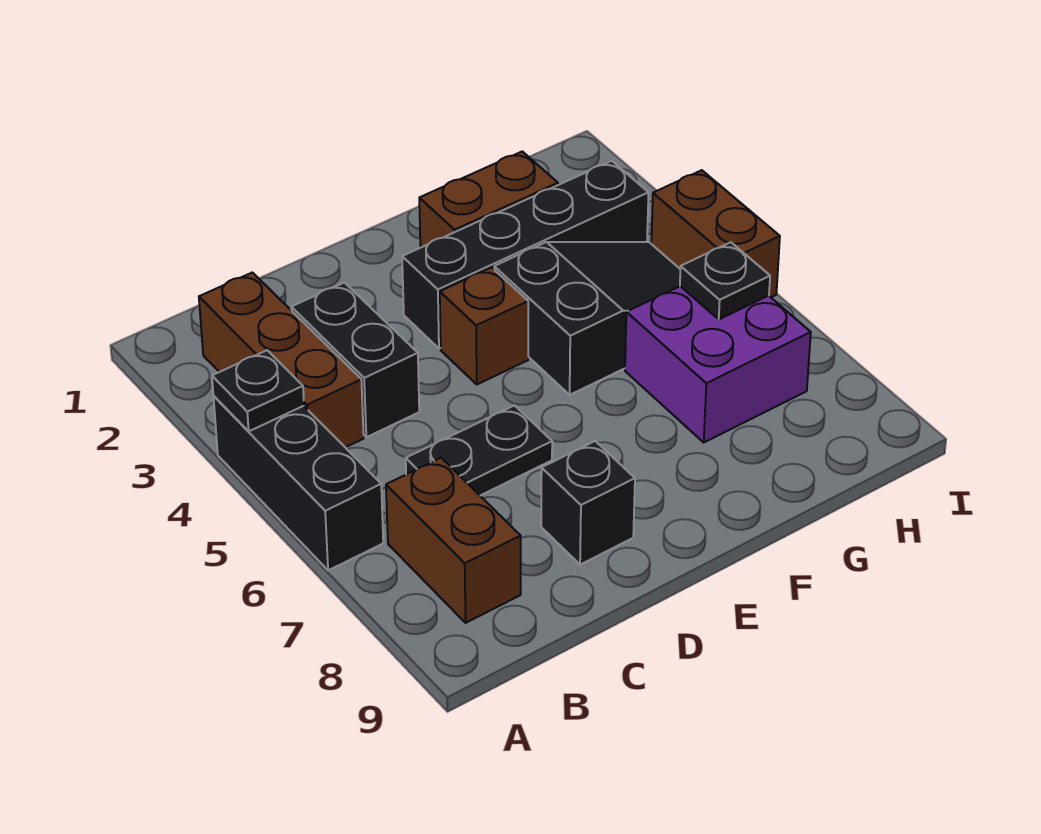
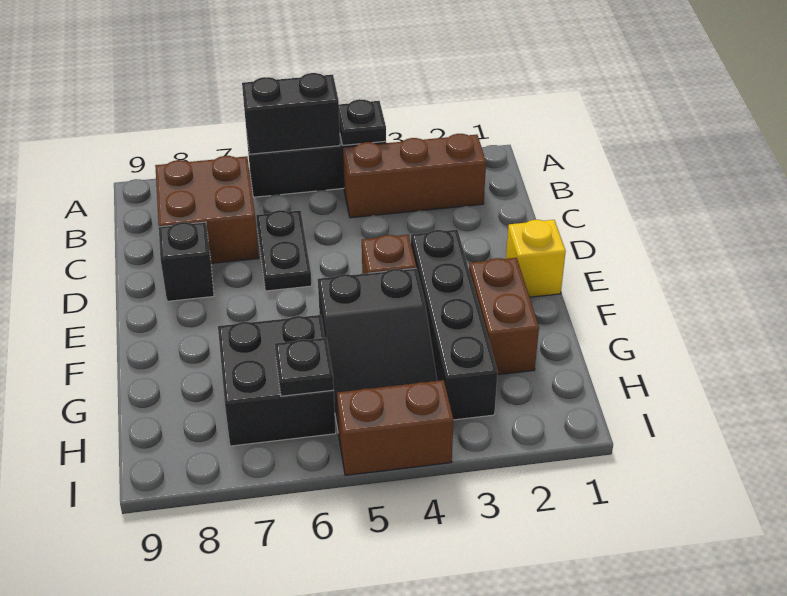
brown 1x2 brick [386,458,521,623] -> brown 2x2 brick [155,156,259,263]
black 1x2 brick [291,283,419,437] -> black 1x2 brick moved to [242,73,340,154]
none -> yellow 1x1 brick [506,220,566,297]
purple 2x2 brick [625,286,811,442] -> black 2x2 brick [218,315,336,446]

